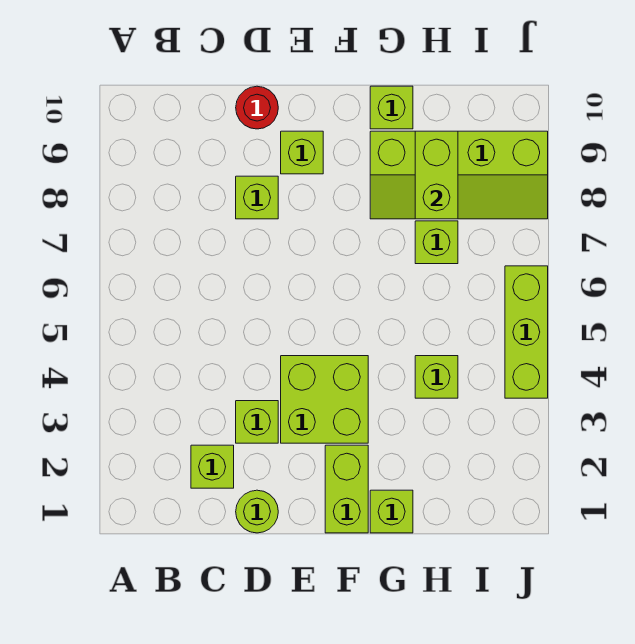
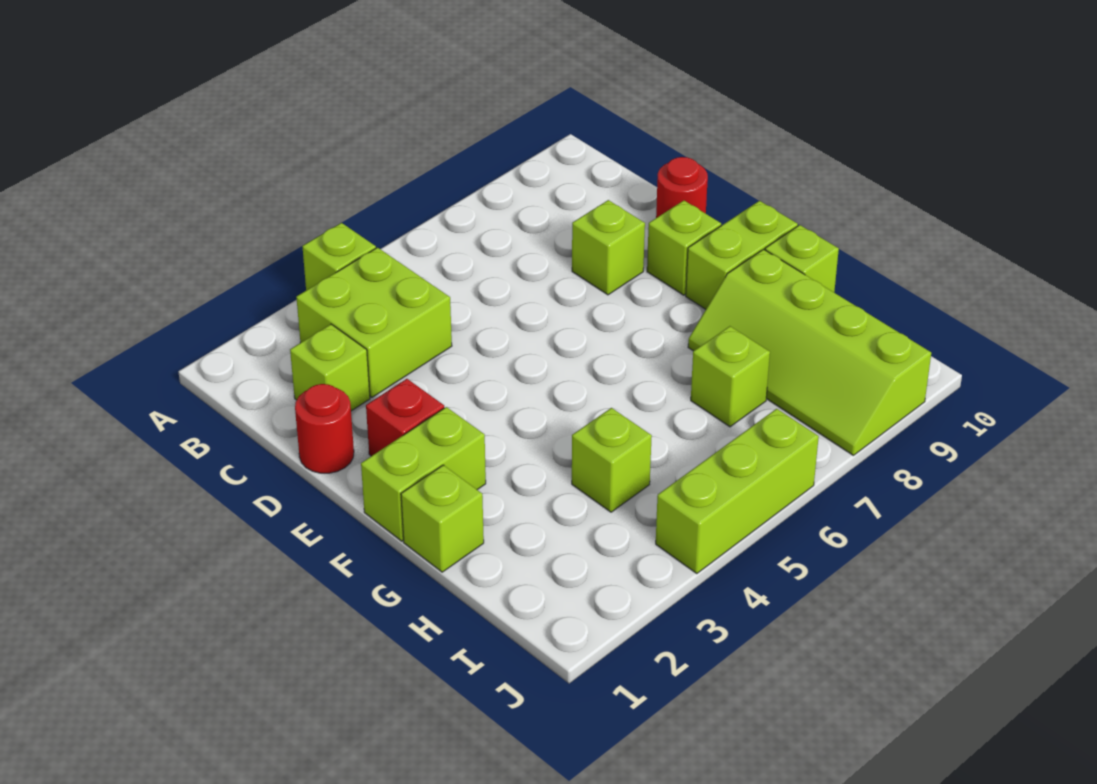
lime 1x1 round brick [236,490,278,533] -> red 1x1 round brick [295,384,354,473]
lime 1x1 brick [236,401,278,443] -> lime 1x1 brick moved to [302,223,376,290]
none -> red 1x1 brick [366,379,444,456]
lime 2x2 brick [281,356,368,443] -> lime 2x2 brick moved to [296,248,452,397]
lime 1x2 brick [415,131,458,219] -> lime 1x2 brick moved to [686,201,798,309]

